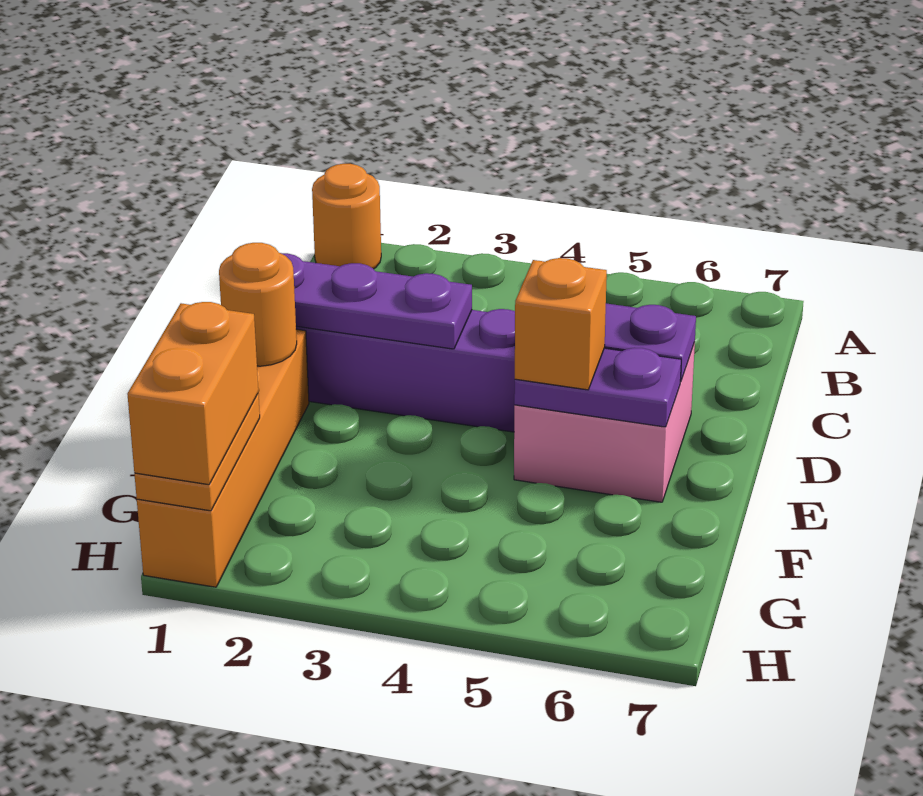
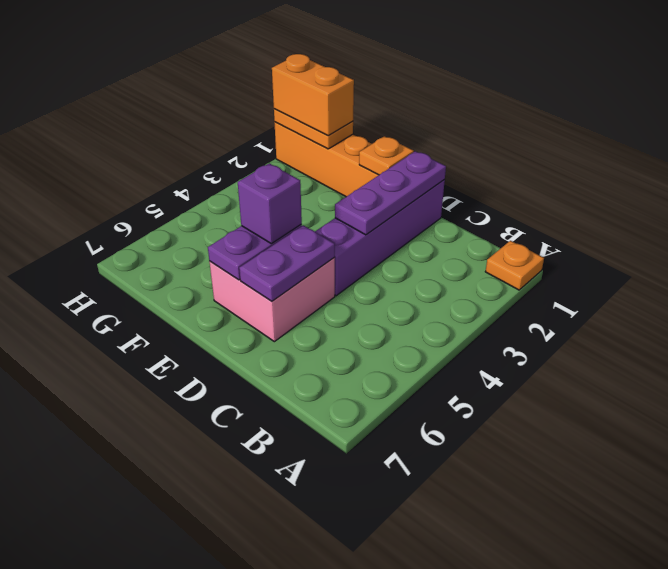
orange 1x1 round brick [312,164,381,269] -> orange 1x1 plate [485,241,544,290]
orange 1x1 round brick [219,243,297,366] -> orange 1x1 plate [359,136,414,175]
orange 1x1 brick [515,258,607,390] -> purple 1x1 brick [238,163,302,244]

